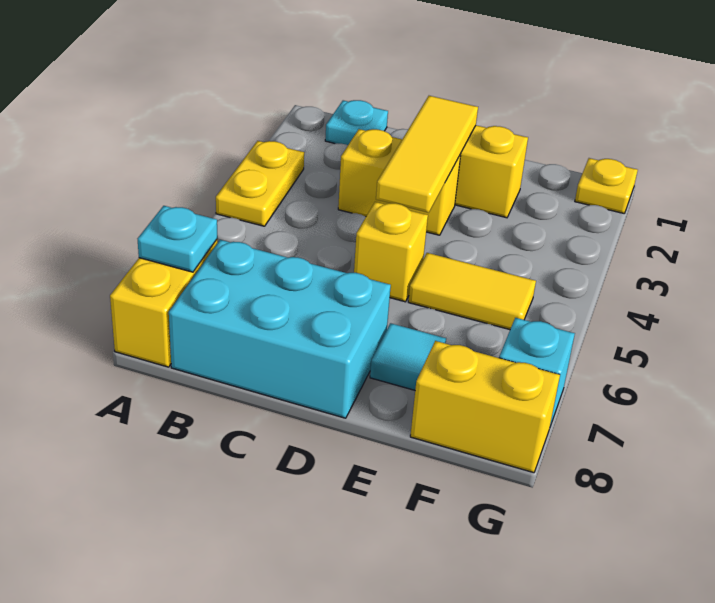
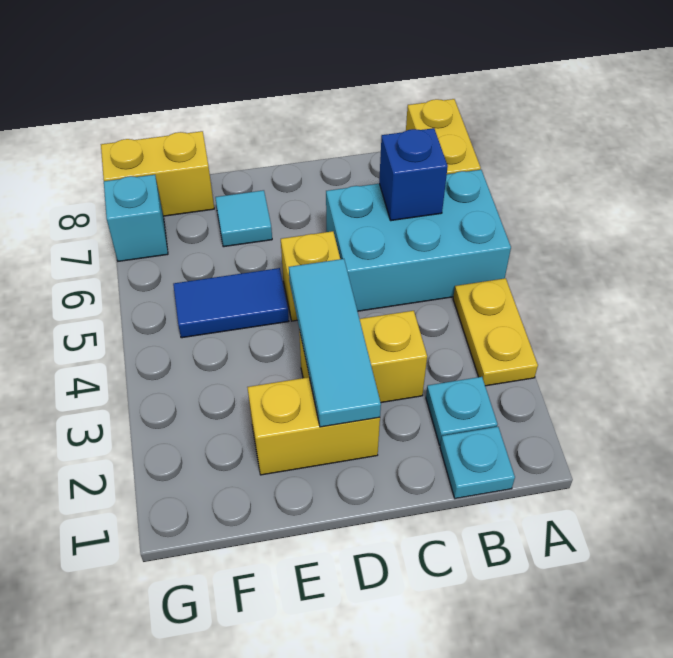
cyan 1x1 plate [138,206,217,272] -> cyan 1x1 plate moved to [426,377,498,445]
none -> blue 1x1 brick [379,128,448,221]
cyan 2x3 brick [169,240,391,418] -> cyan 2x3 brick moved to [326,170,511,311]
yellow 1x3 tile [376,96,478,213] -> cyan 1x3 tile [289,259,381,427]
yellow 1x2 tile [408,253,536,330] -> blue 1x2 tile [173,268,289,338]
yellow 1x1 plate [575,158,638,213] -> none

